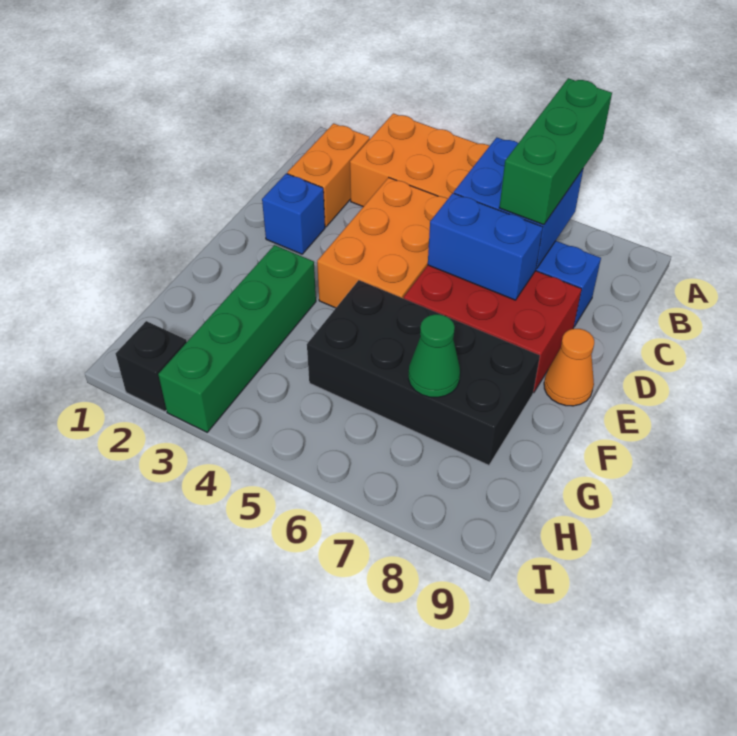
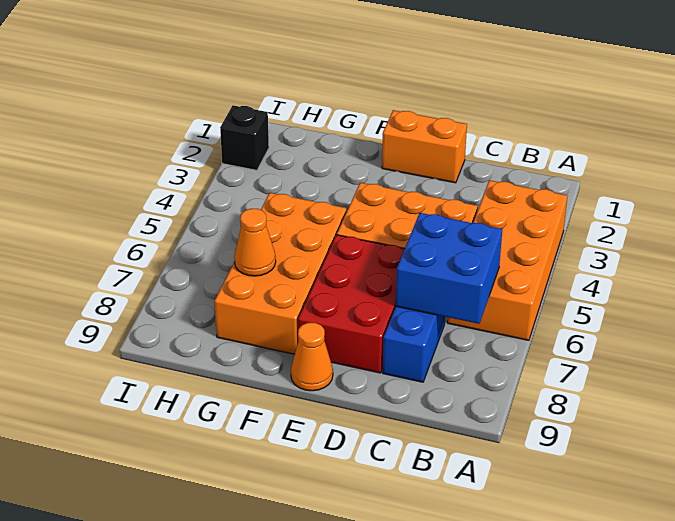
green 1x3 brick [499,78,612,225] -> none
orange 1x2 brick [287,123,370,227] -> orange 1x2 brick moved to [382,110,467,183]
blue 1x1 brick [262,174,325,254] -> none
blue 1x2 brick [428,193,543,300] -> none
green 1x4 brick [158,245,316,432] -> none
black 2x4 brick [307,280,540,465] -> orange 2x4 brick [215,193,346,354]
green 1x1 cone [408,314,460,397] -> orange 1x1 cone [234,209,276,276]

